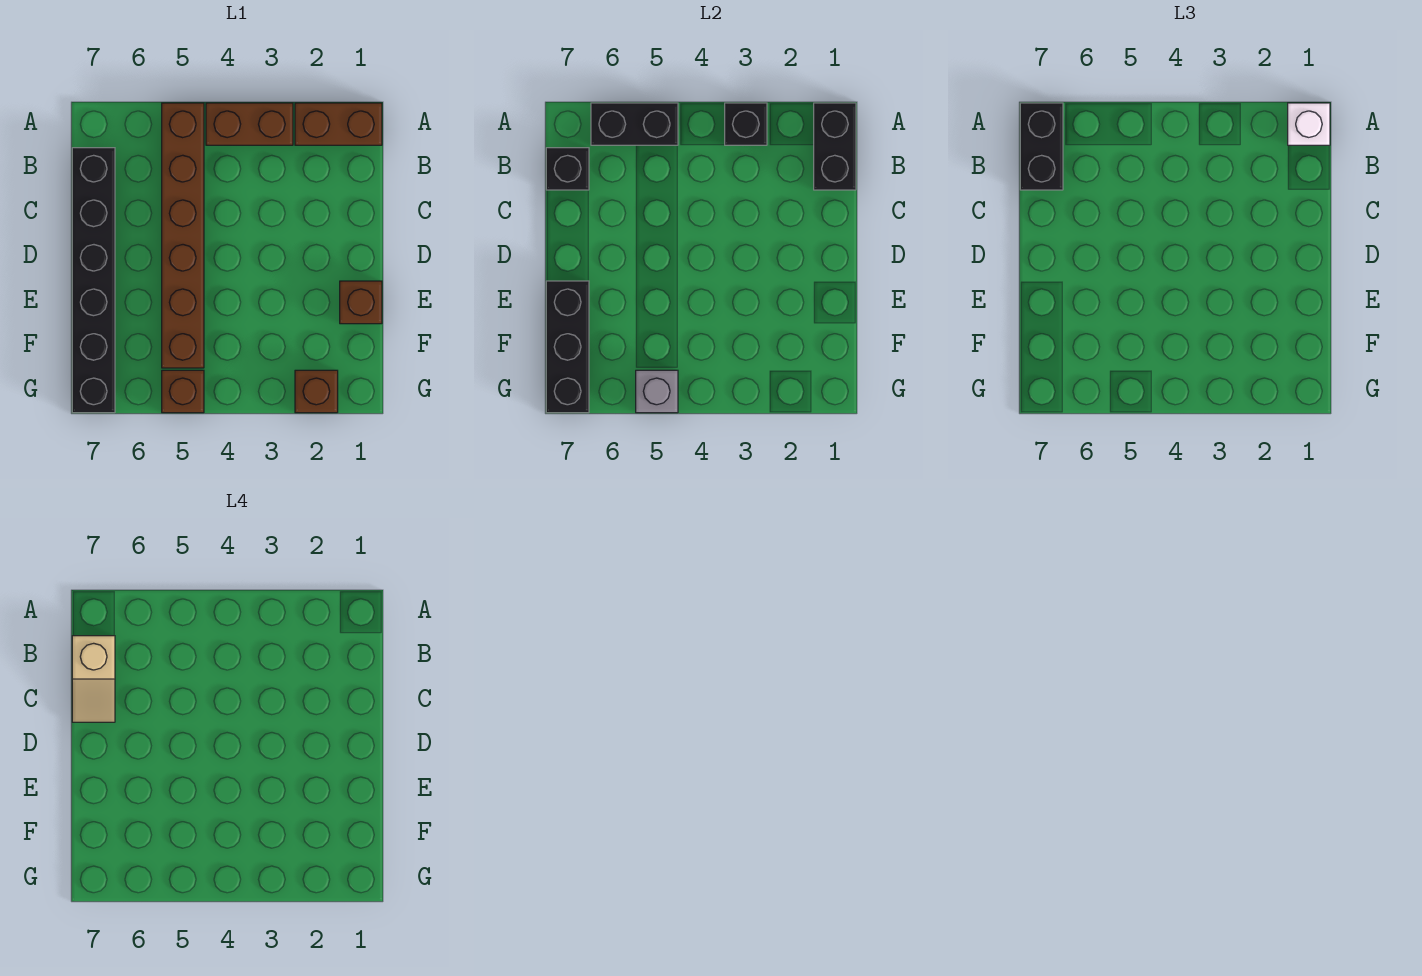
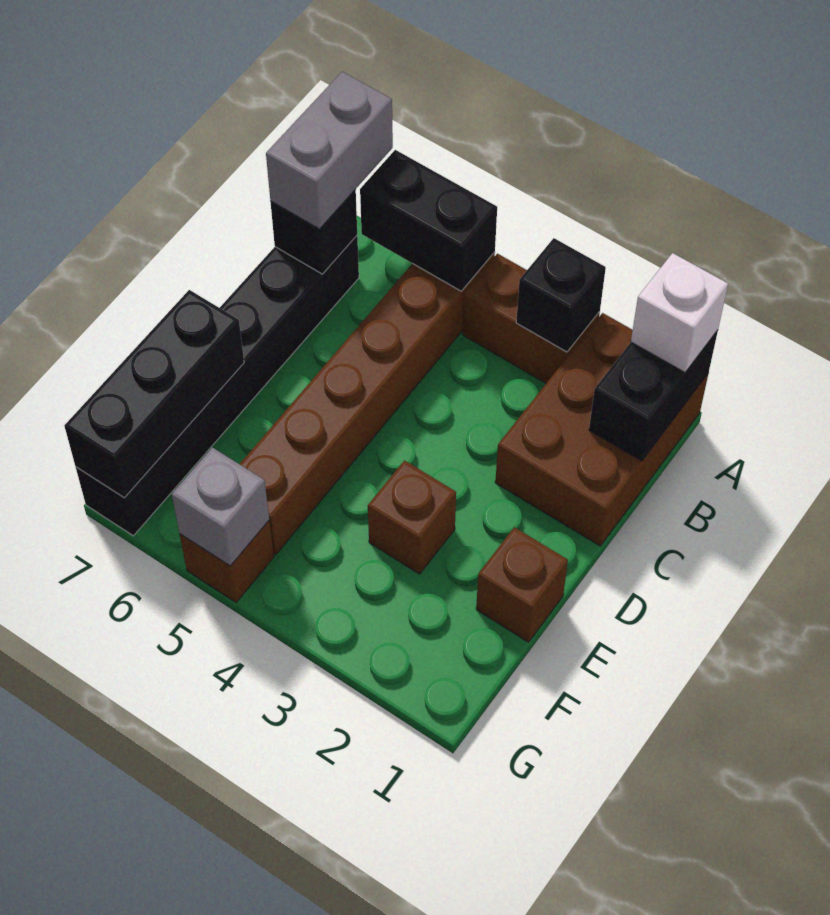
brown 1x2 brick [295,103,382,145] -> brown 2x3 brick [495,313,708,546]
black 1x2 brick [1020,103,1063,190] -> grey 1x2 brick [266,72,393,229]
tan 1x2 slope [72,636,115,722] -> none
brown 1x1 brick [295,370,338,413] -> brown 1x1 brick moved to [368,461,456,574]

